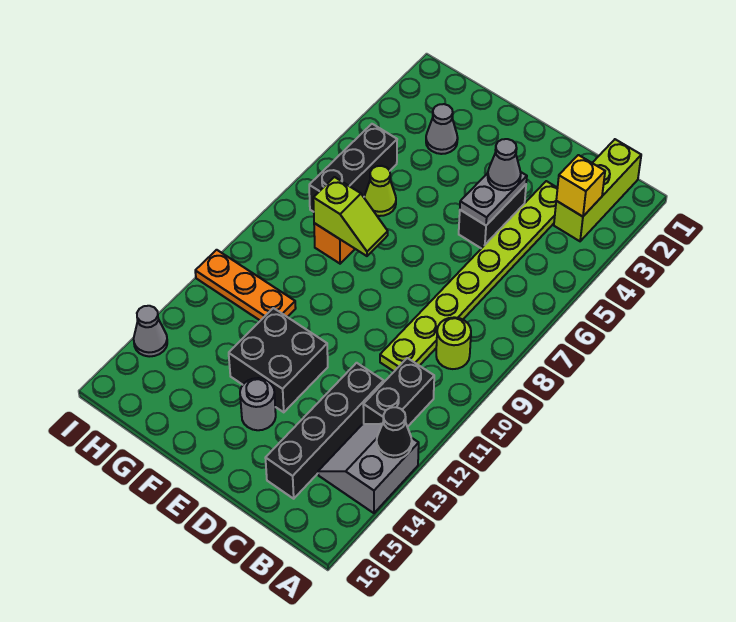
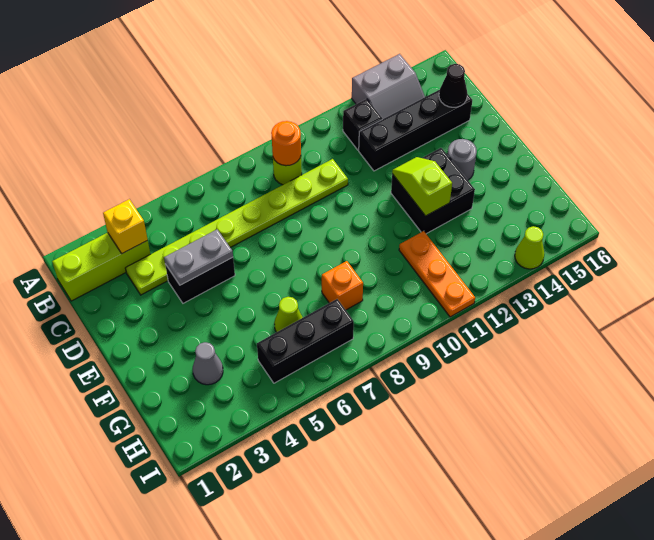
black 1x1 cone [377,407,412,459] -> black 1x1 cone moved to [439,64,467,107]
none -> orange 1x1 round brick [271,121,301,166]
black 1x2 brick [363,358,434,427] -> black 1x1 brick [343,99,382,150]
grey 1x1 cone [488,139,521,190] -> none
lime 1x2 slope [313,177,388,256] -> lime 1x2 slope moved to [392,157,452,216]
grey 1x1 cone [134,306,167,357] -> lime 1x1 cone [515,226,544,269]

